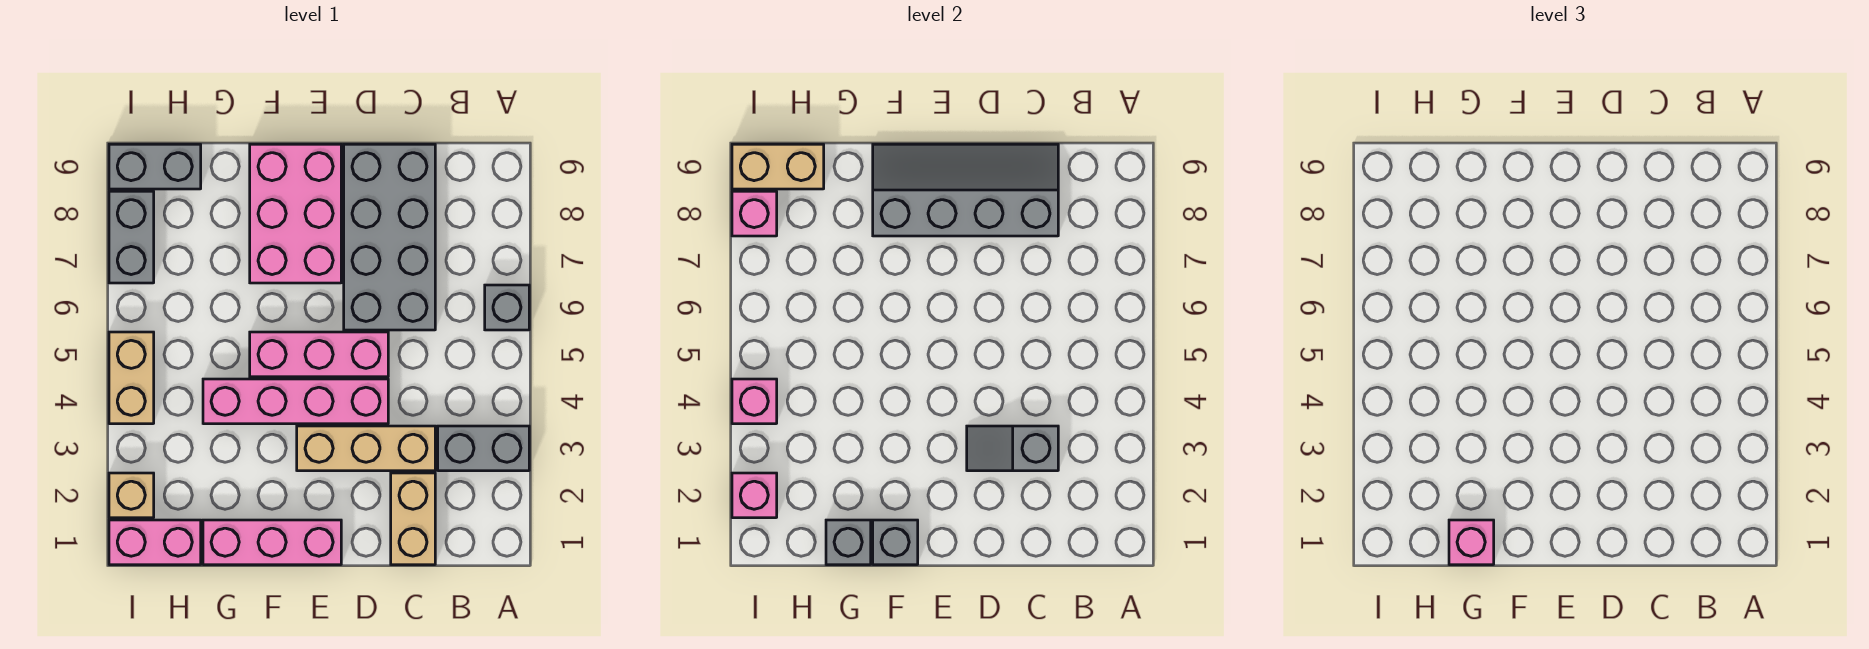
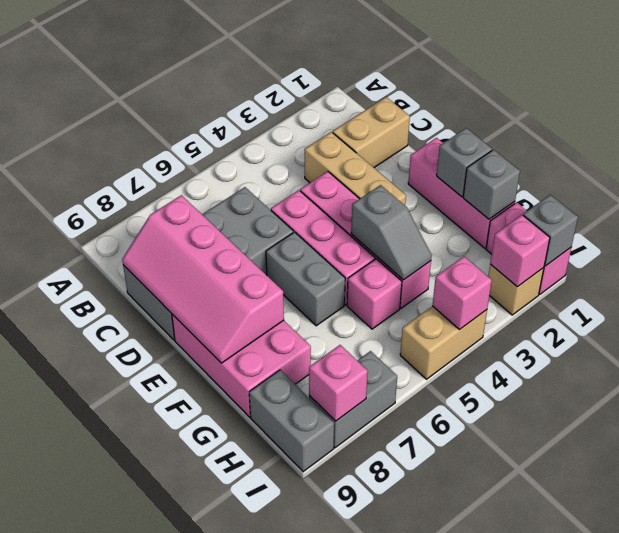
grey 1x2 brick [438,426,529,471] -> grey 1x2 brick moved to [266,232,345,326]
grey 1x1 brick [485,285,529,330] -> grey 1x1 brick moved to [523,195,578,266]
grey 1x2 slope [967,426,1058,471] -> grey 1x2 slope moved to [351,185,432,280]
grey 2x4 slope [873,144,1058,236] -> pink 2x4 slope [122,195,284,363]
pink 2x3 brick [250,144,341,283] -> pink 2x3 brick turned to [172,314,311,417]
pink 1x1 brick [1449,520,1494,565] -> pink 1x1 brick moved to [347,259,402,329]
tan 1x2 brick [732,144,824,189] -> none

